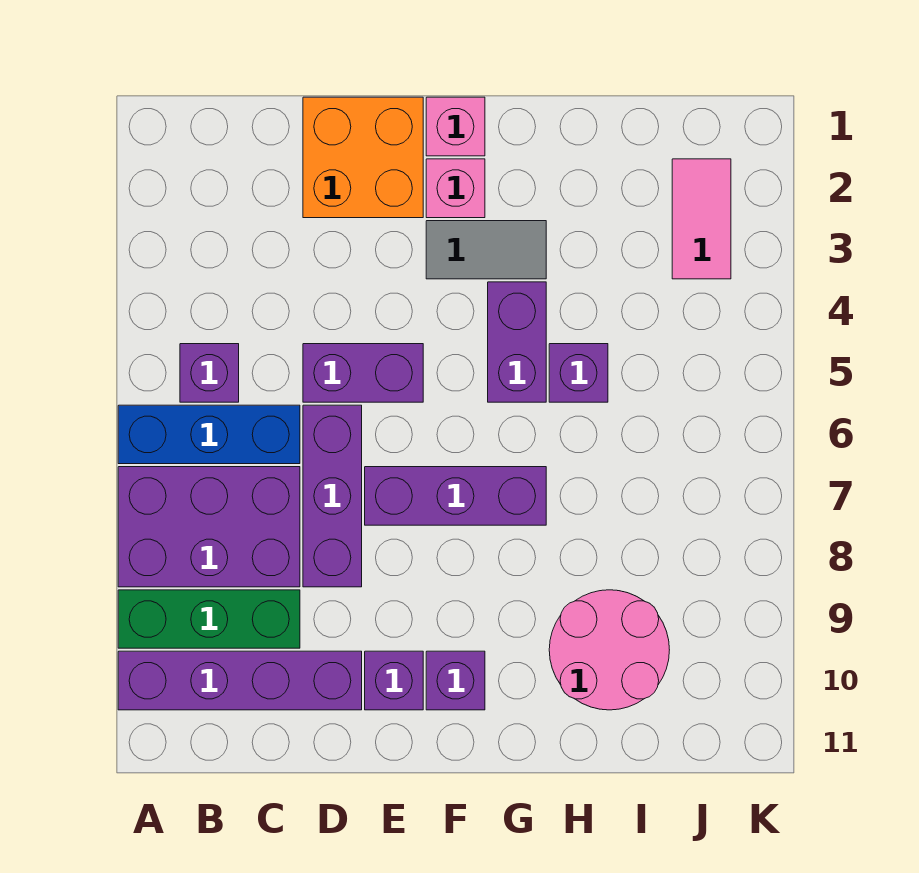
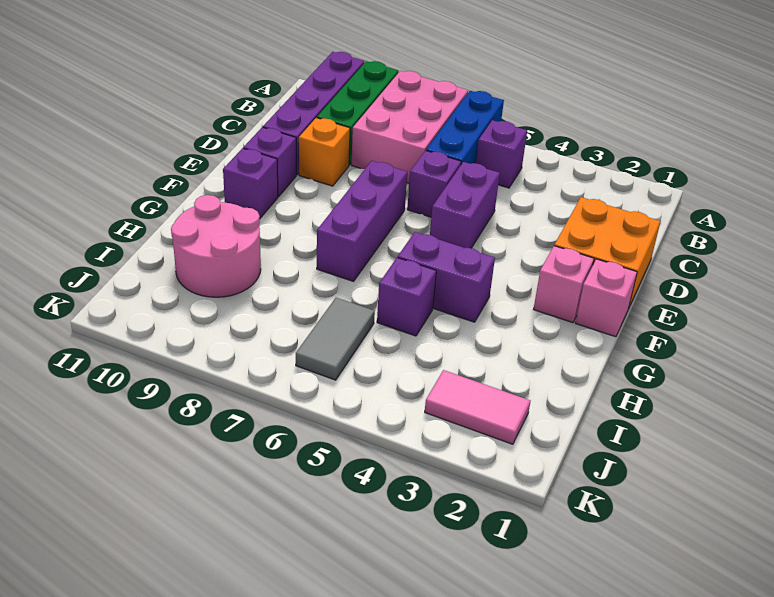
purple 2x3 brick [118,467,300,587] -> pink 2x3 brick [352,71,468,183]
purple 1x3 brick [303,405,362,587] -> purple 1x1 brick [407,151,461,217]
none -> orange 1x1 brick [299,118,350,186]
grey 1x2 tile [426,221,546,279] -> grey 1x2 tile moved to [296,298,375,380]

